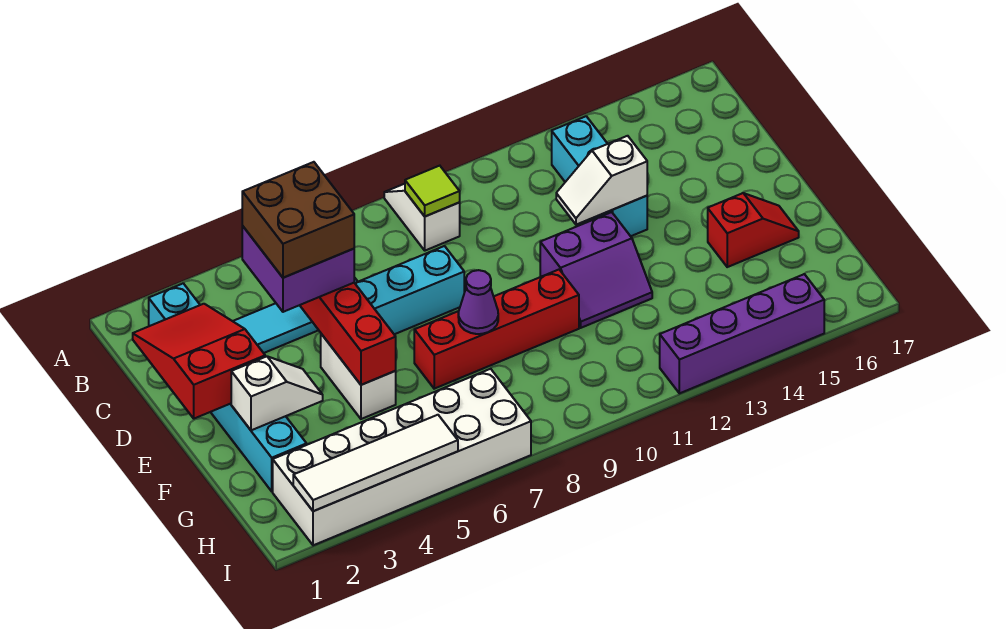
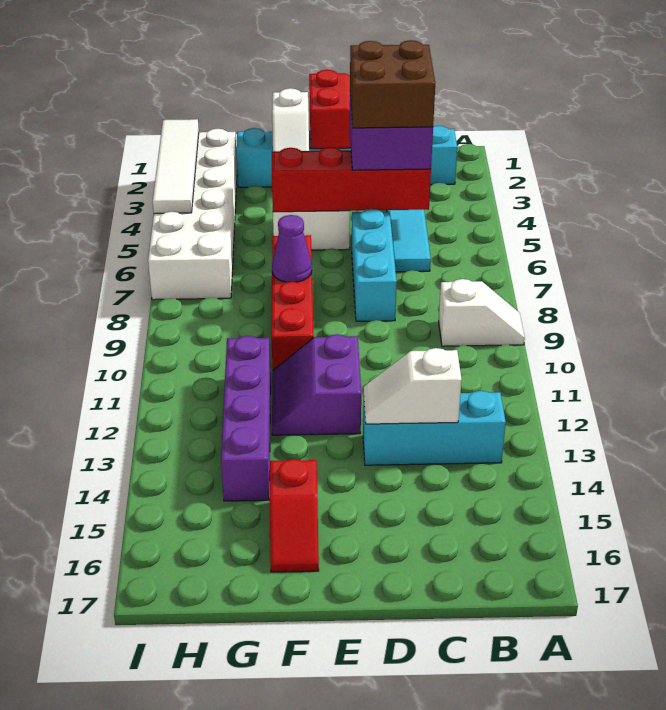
lime 1x1 tile [405,166,460,216] -> none
white 1x2 slope [556,136,647,225] -> white 1x2 slope turned to [364,348,462,424]
purple 1x4 brick [660,274,824,393] -> purple 1x4 brick moved to [221,336,271,501]

